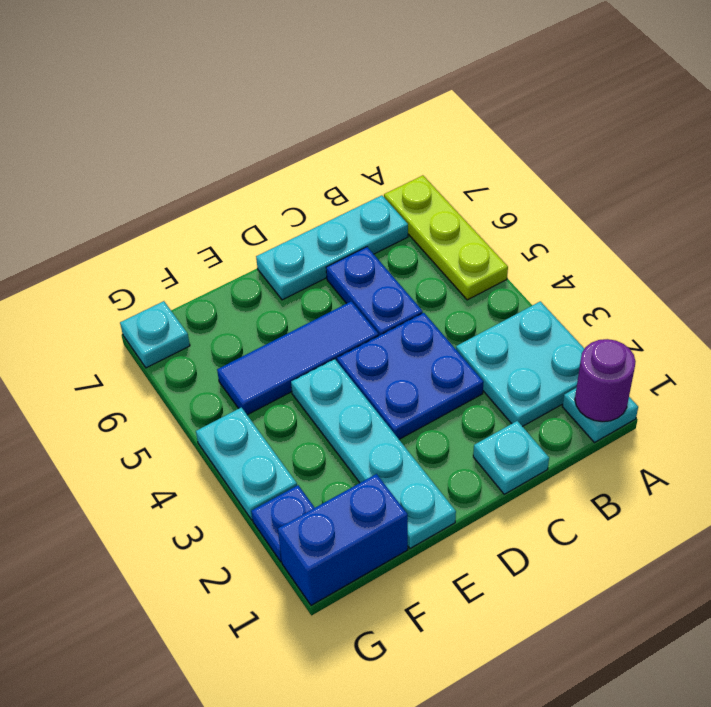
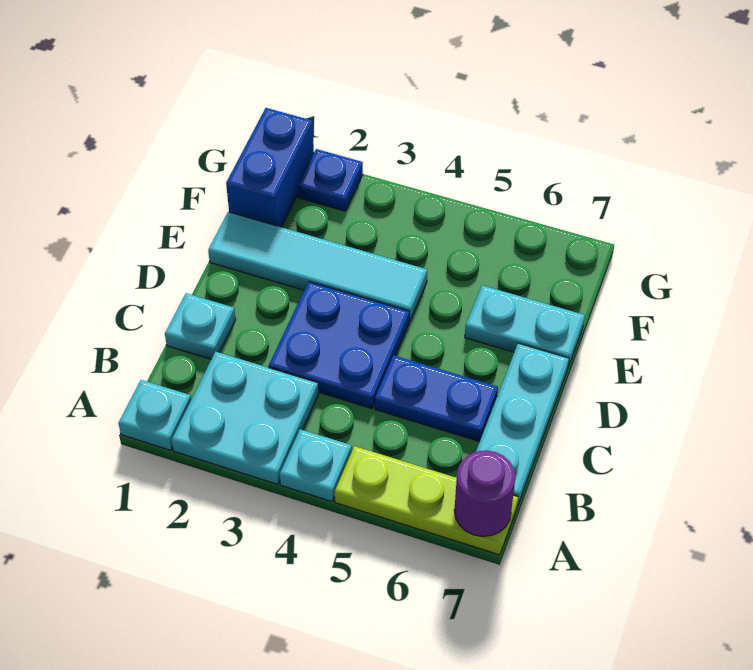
purple 1x1 round brick [575,339,636,422] -> purple 1x1 round brick moved to [454,450,516,536]
blue 1x3 tile [217,301,379,415] -> none
cyan 1x4 plate [291,359,456,548] -> cyan 1x4 tile [208,212,427,321]
cyan 1x2 plate [196,407,297,520] -> cyan 1x2 plate moved to [465,285,585,367]
cyan 1x1 plate [120,301,190,368] -> cyan 1x1 plate moved to [280,429,352,502]

